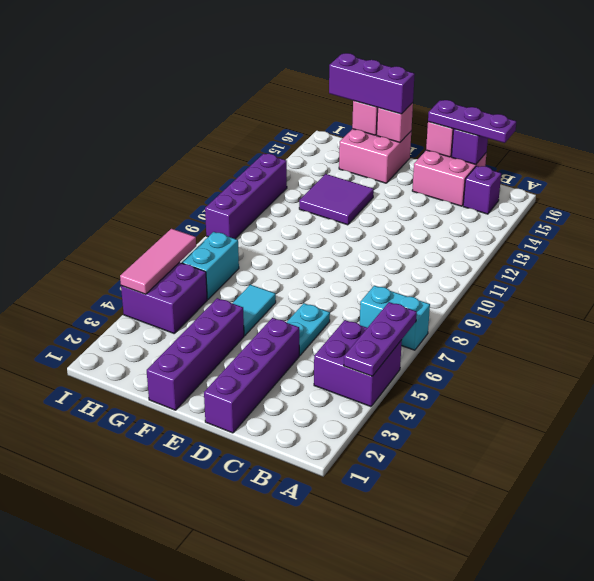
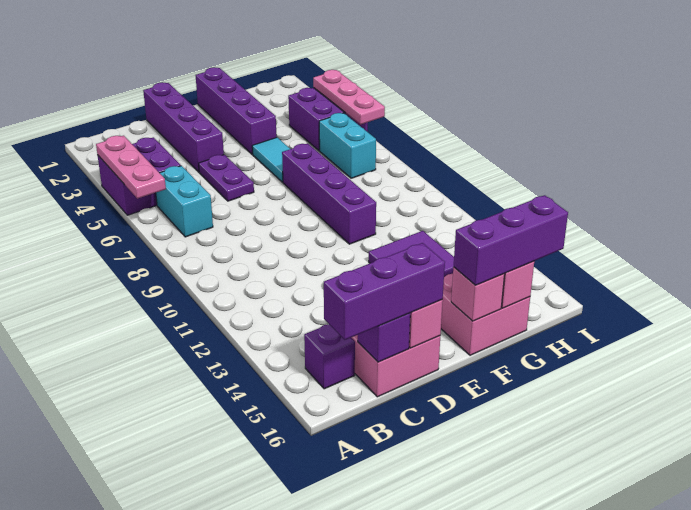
purple 1x3 plate [344,302,417,376] -> pink 1x3 plate [96,136,166,199]
cyan 1x2 brick [360,286,430,350] -> cyan 1x2 brick turned to [156,166,213,237]
purple 1x3 plate [428,100,516,143] -> purple 1x3 brick [324,243,445,340]
cyan 1x2 plate [286,303,330,356] -> purple 1x2 plate [199,155,254,201]
pink 1x3 tile [120,229,196,294] -> pink 1x3 plate [313,70,385,125]
purple 1x4 brick [205,154,287,239] -> purple 1x4 brick moved to [282,144,376,244]

